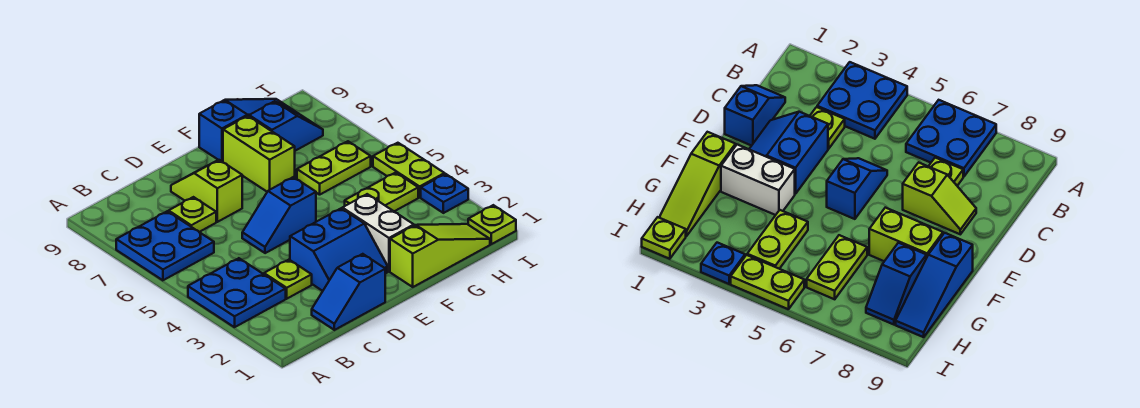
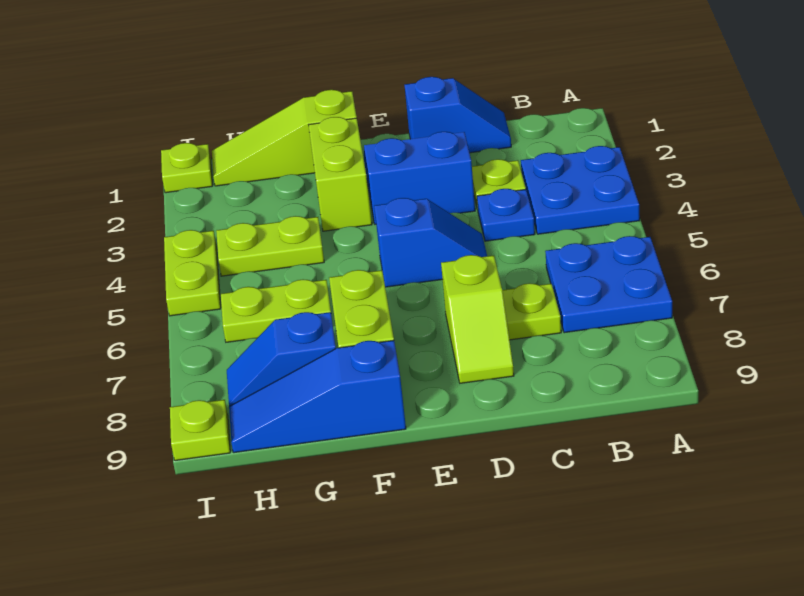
white 1x2 brick [342,194,414,271] -> lime 1x2 brick [309,117,372,231]
blue 1x1 plate [421,174,468,213] -> blue 1x1 plate moved to [477,189,535,241]
none -> lime 1x1 plate [170,400,230,461]

